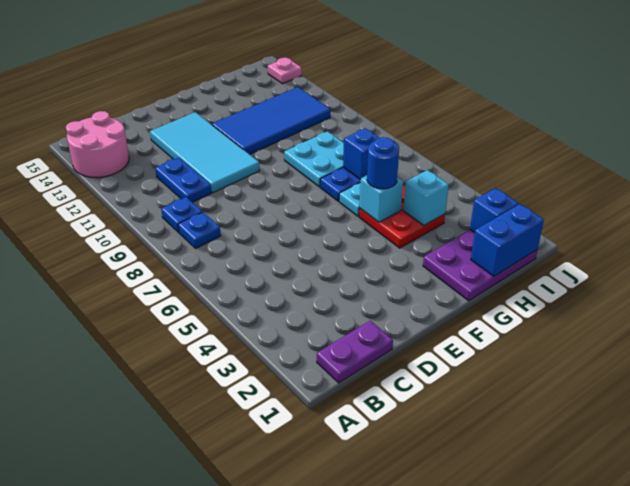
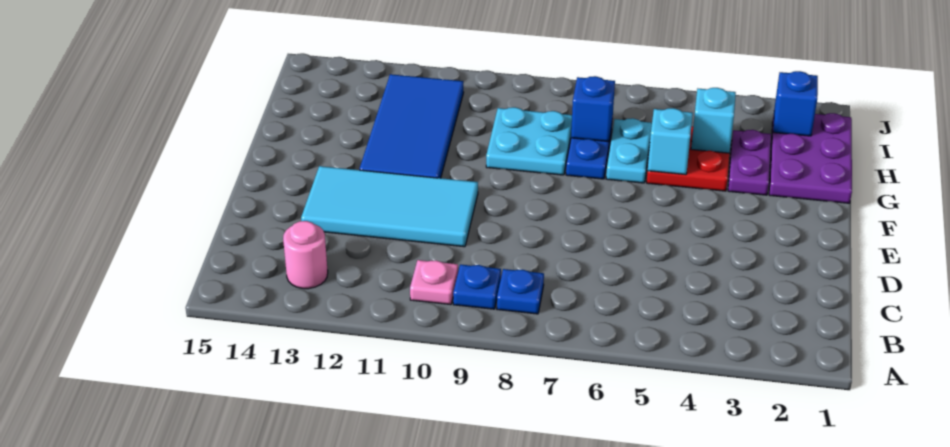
pink 2x2 round brick [66,111,129,178] -> pink 1x1 round brick [283,221,328,289]
purple 1x2 plate [317,321,393,383] -> purple 1x2 plate moved to [728,130,771,195]
blue 1x2 plate [155,158,211,202] -> none
blue 1x1 round brick [367,137,399,189] -> none
blue 1x2 brick [471,204,544,276] -> none
pink 1x1 plate [268,58,302,84] -> pink 1x1 plate moved to [410,260,458,305]

